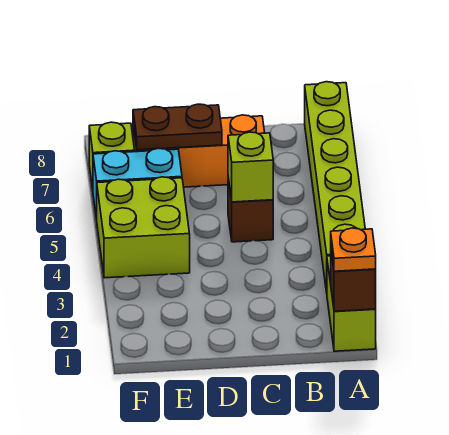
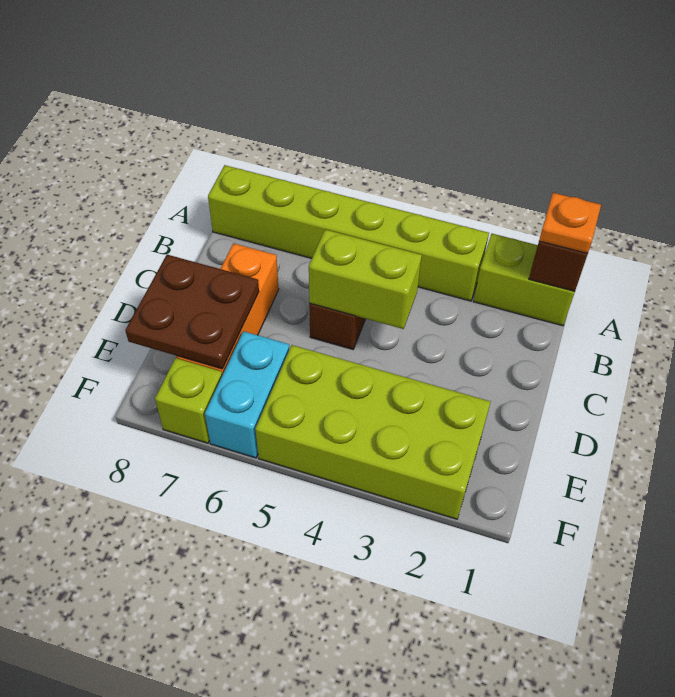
lime 1x1 brick [228,132,273,202] -> lime 1x2 brick [309,229,422,329]
brown 1x2 plate [133,104,222,150] -> brown 2x2 plate [125,255,259,369]
lime 2x2 brick [97,177,190,278] -> lime 2x4 brick [255,345,490,519]

